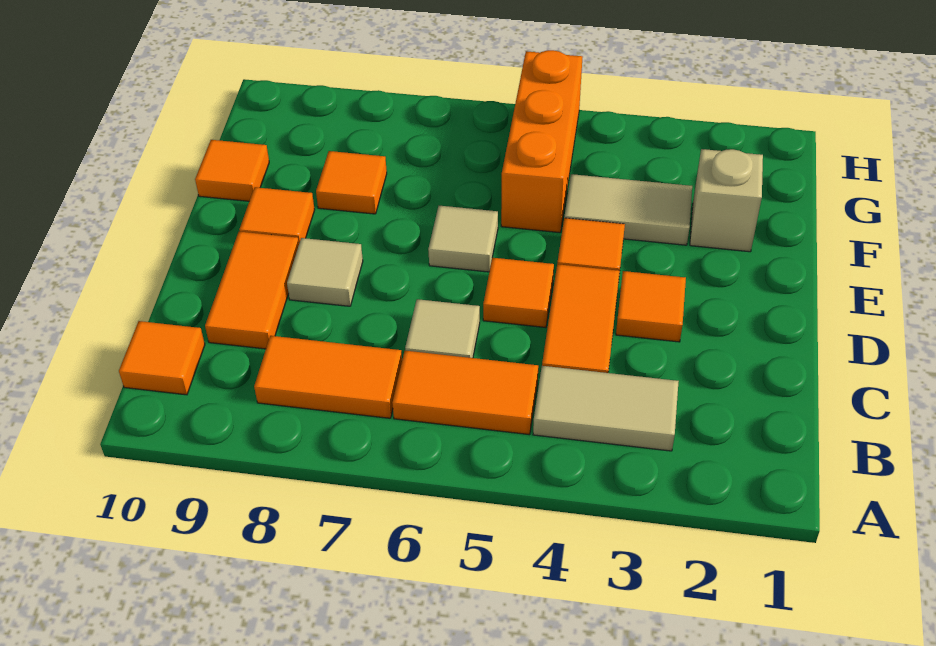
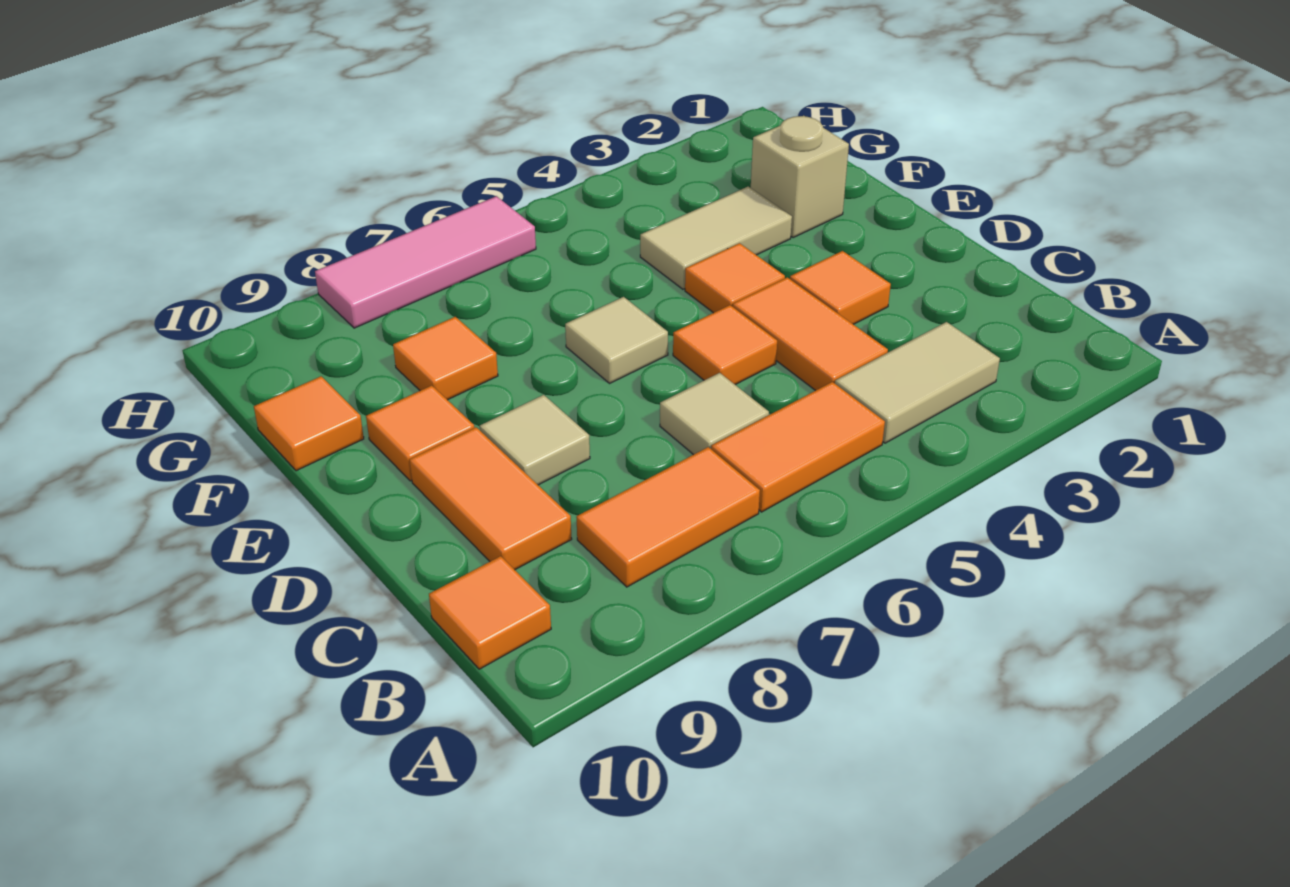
orange 1x3 brick [501,50,582,233] -> none
none -> pink 1x3 tile [315,196,536,328]

